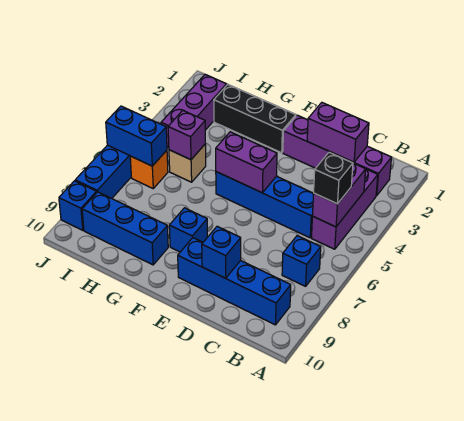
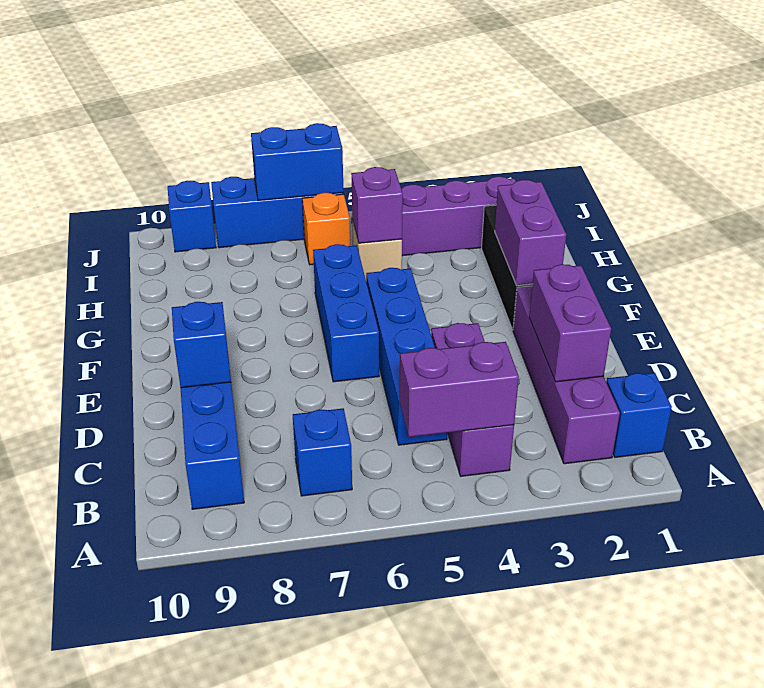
purple 1x3 brick [312,169,378,249] -> purple 1x3 brick turned to [431,323,514,476]
black 1x1 brick [314,152,353,204] -> none
purple 1x2 brick [216,132,277,193] -> purple 1x2 brick moved to [495,180,566,286]
blue 1x1 brick [169,208,207,252] -> blue 1x1 brick moved to [606,373,672,457]
blue 1x3 brick [82,192,168,265] -> blue 1x3 brick moved to [313,244,379,382]
blue 1x2 brick [106,106,167,166] -> blue 1x2 brick turned to [251,123,344,200]

